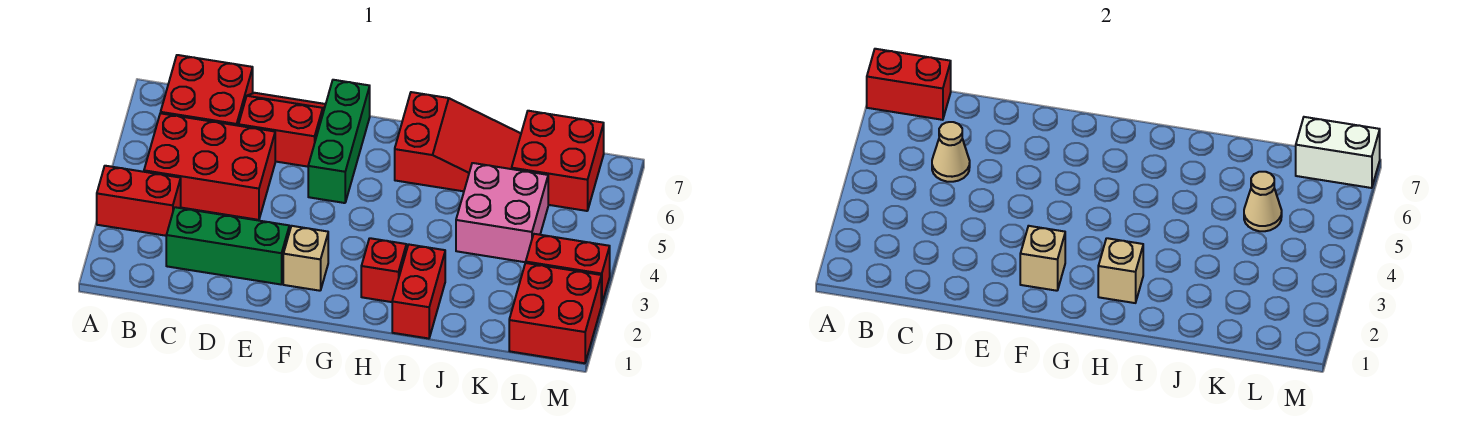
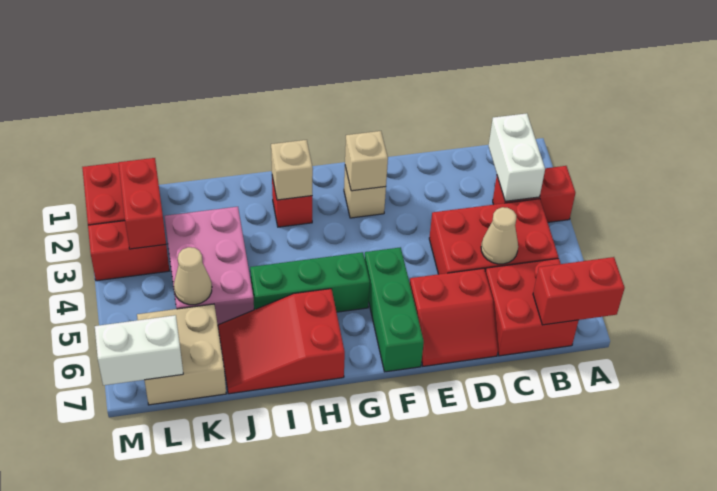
none -> white 1x2 brick [489,113,545,201]
green 1x3 brick [166,207,289,284] -> green 1x3 brick moved to [250,252,370,312]
red 1x2 brick [392,245,445,339] -> red 1x2 brick moved to [118,158,166,249]
pink 2x2 brick [456,163,548,262] -> pink 2x3 brick [164,207,254,325]
red 2x2 brick [512,111,604,211] -> tan 2x2 brick [137,304,226,405]

